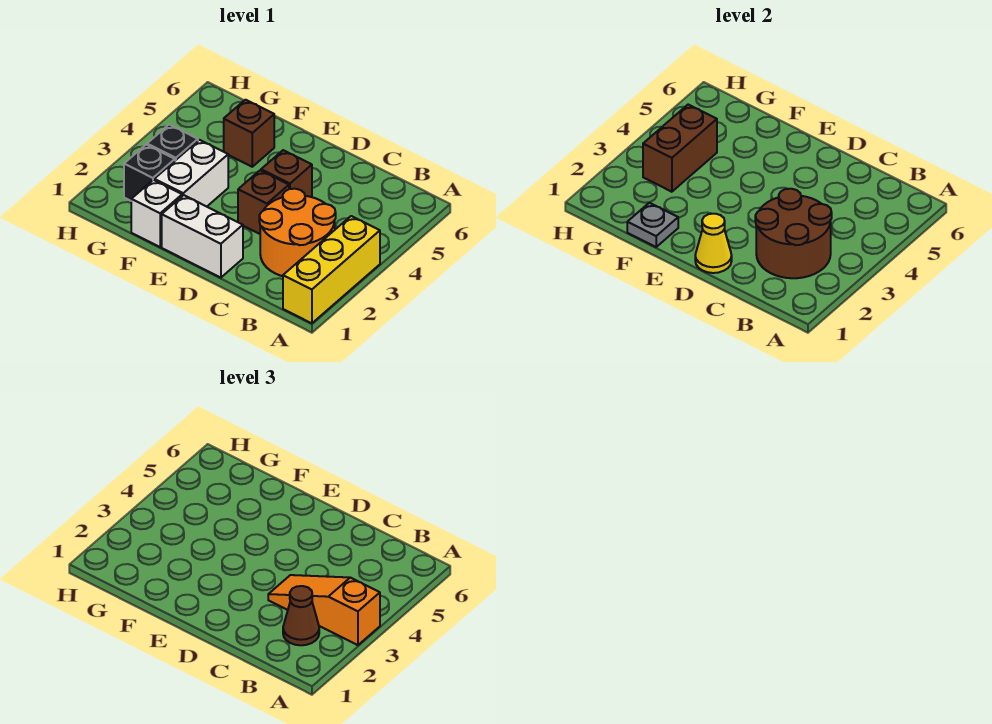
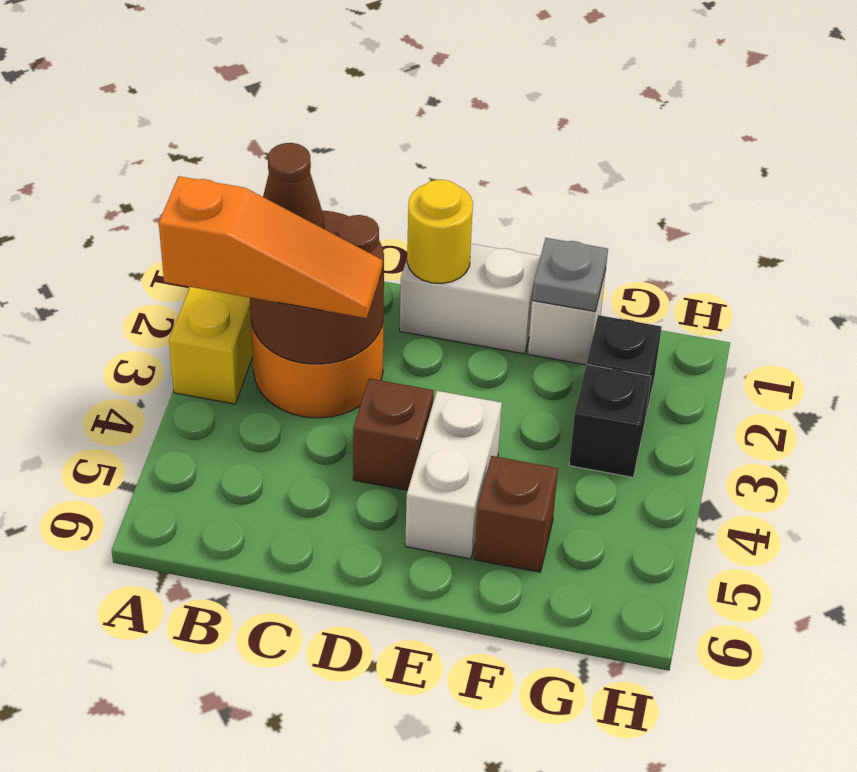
yellow 1x1 cone [695,214,732,273] -> yellow 1x1 round brick [407,180,473,284]
brown 1x1 brick [238,170,289,234] -> none
white 1x2 brick [154,140,228,207] -> white 1x2 brick moved to [405,391,502,559]
brown 1x2 brick [643,105,717,192] -> none

